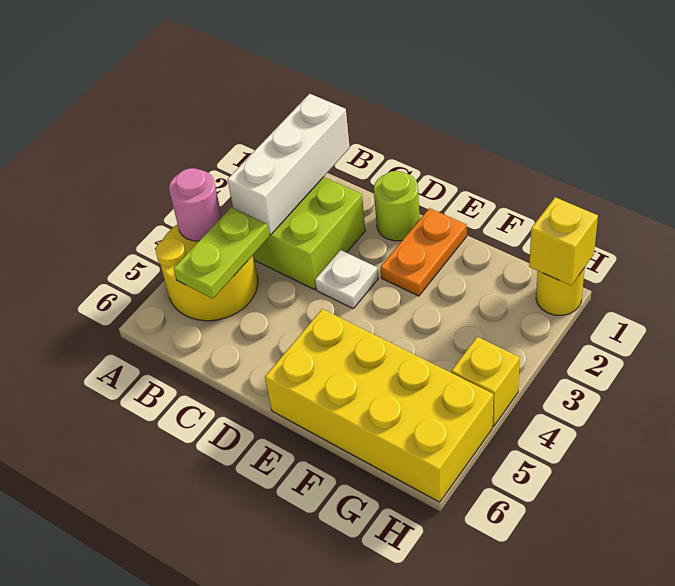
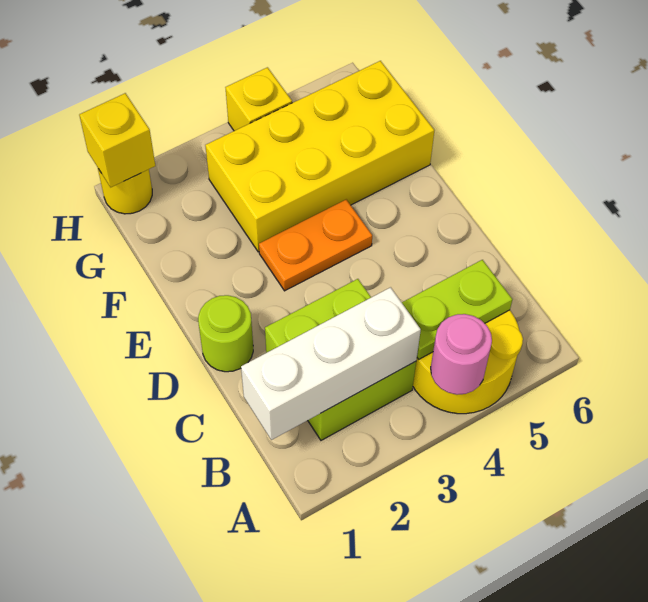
white 1x1 plate [315,250,378,308] -> none
orange 1x2 plate [380,208,467,296] -> orange 1x2 plate moved to [259,200,372,291]
yellow 2x4 brick [265,309,493,502] -> yellow 2x4 brick turned to [205,61,434,252]

